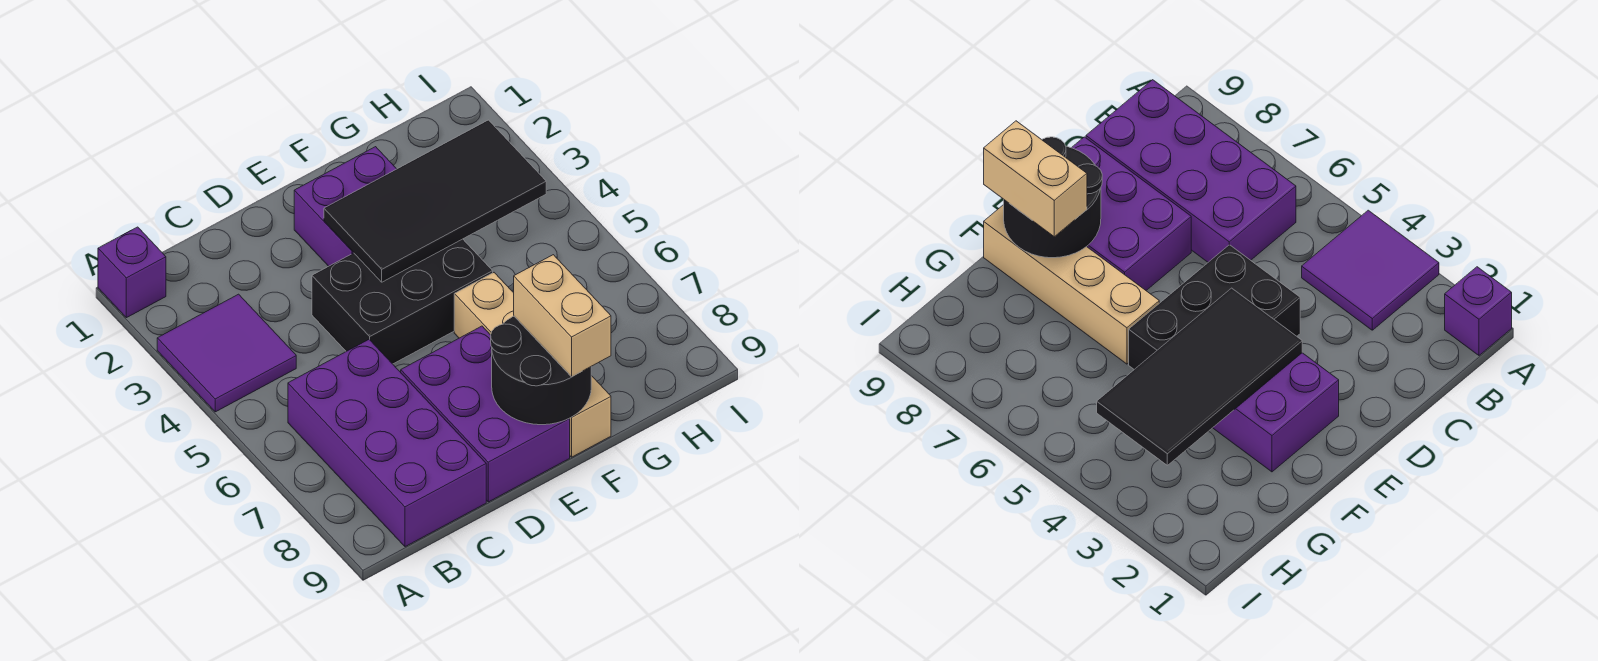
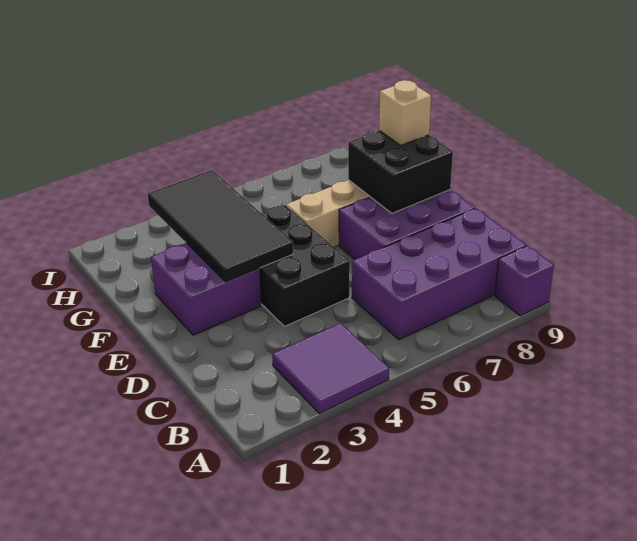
purple 1x1 brick [98,227,166,318] -> purple 1x1 brick moved to [495,246,554,316]
black 2x2 round brick [491,316,591,425] -> black 2x2 brick [348,131,453,213]
tan 1x2 brick [514,255,611,377] -> tan 1x1 brick [379,80,431,145]

